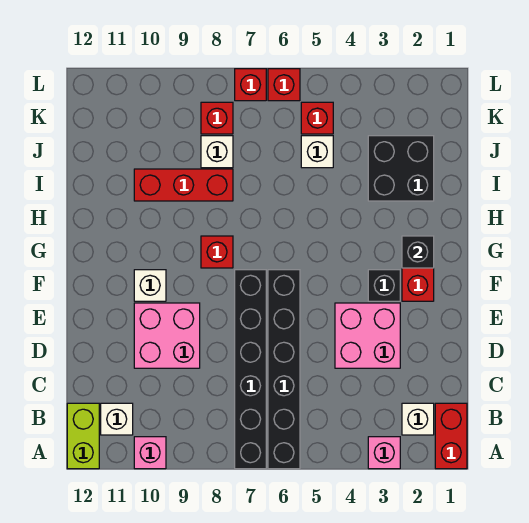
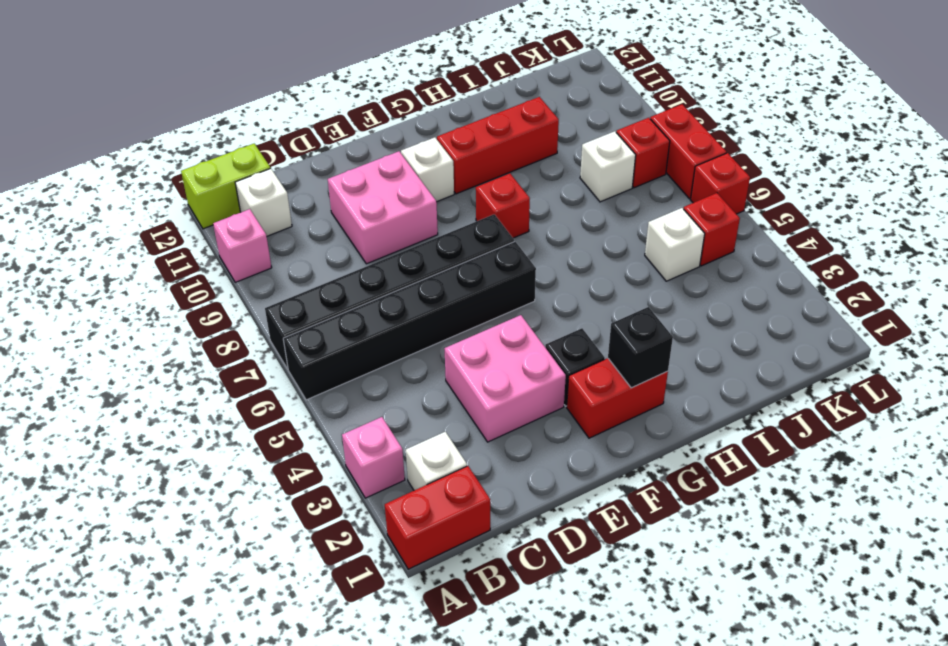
black 2x2 brick [368,136,434,201] -> none
red 1x3 brick [134,169,233,201] -> red 1x3 brick turned to [437,97,559,194]
red 1x1 brick [235,69,266,101] -> red 1x2 brick [650,104,726,199]

